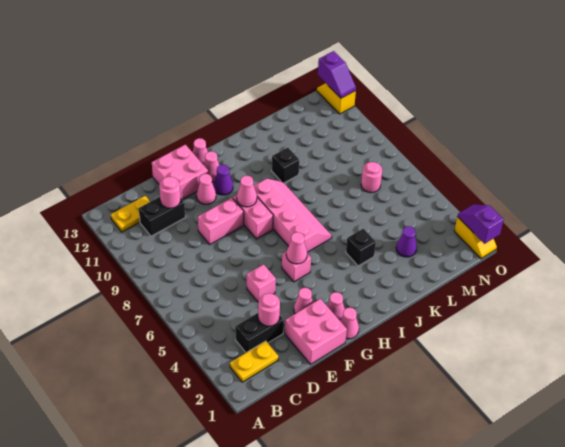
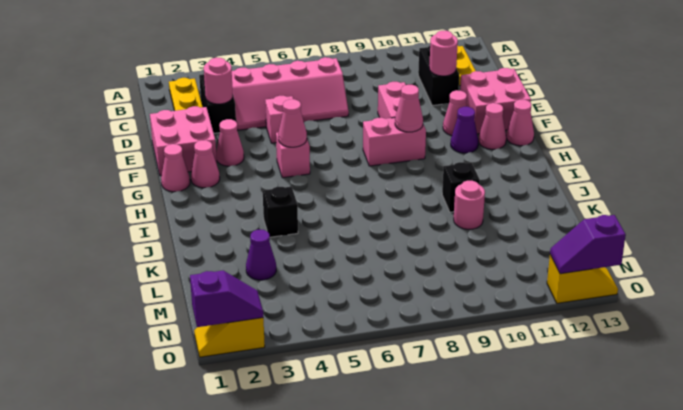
pink 2x4 slope [254,179,332,252] -> pink 2x4 slope moved to [232,57,349,130]
pink 1x1 round brick [361,162,382,193] -> pink 1x1 round brick moved to [454,181,485,229]

